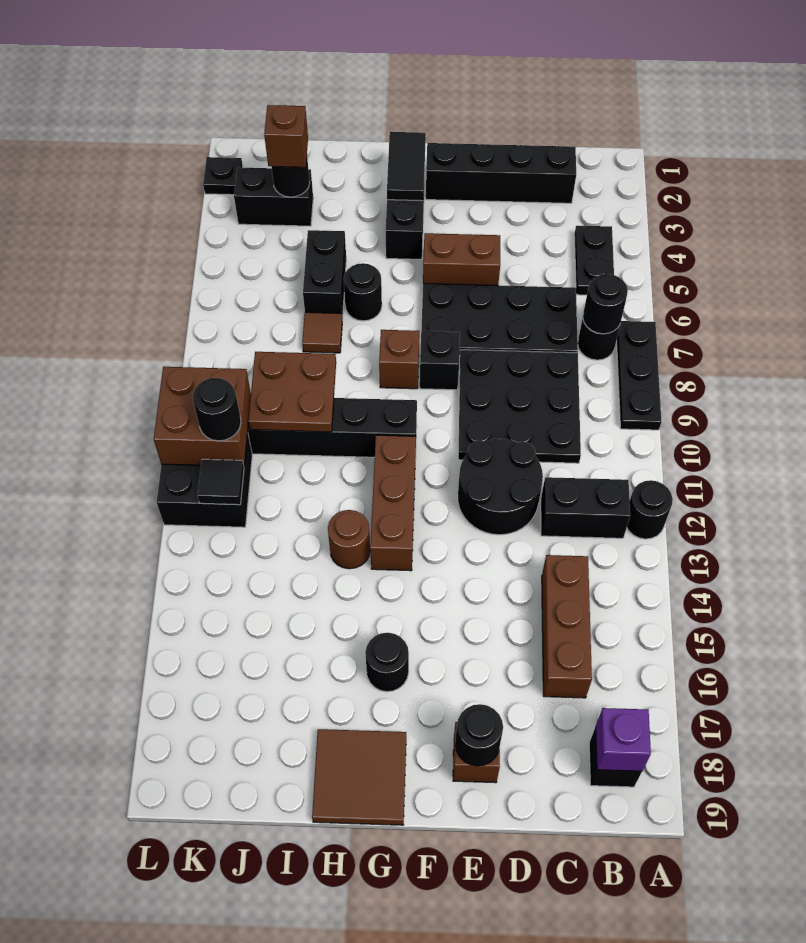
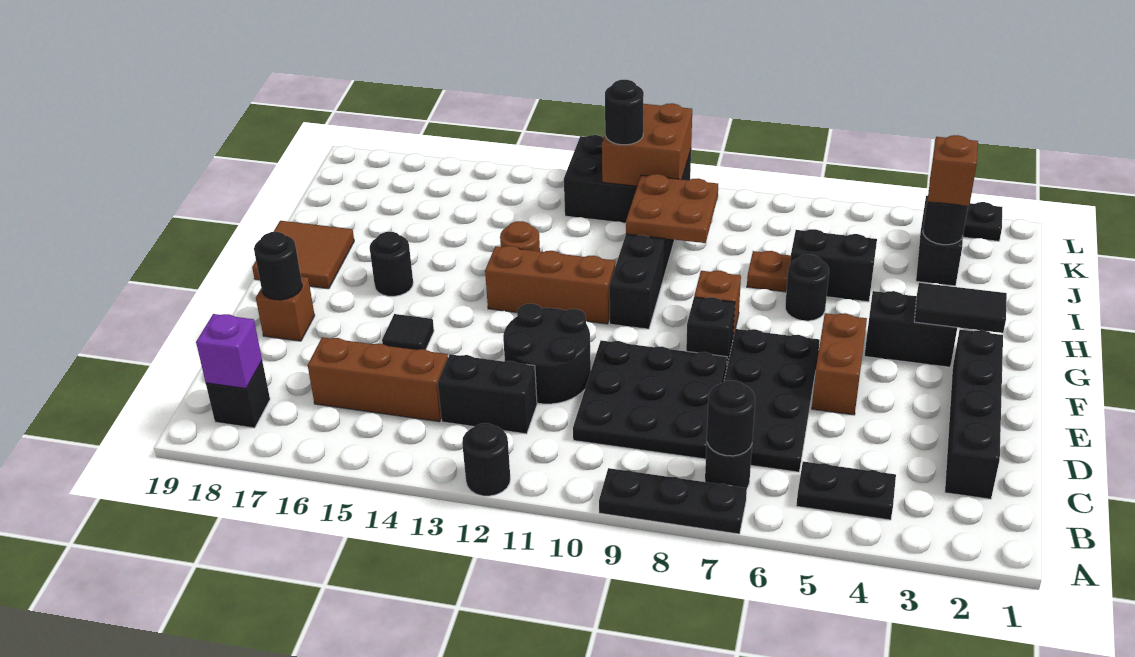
black 1x2 brick [541,477,630,538] -> black 1x2 brick turned to [438,354,537,434]
brown 1x1 tile [302,312,342,353] -> brown 1x1 plate [747,251,791,292]
black 1x1 tile [198,459,244,505] -> black 1x1 tile moved to [382,314,434,350]

